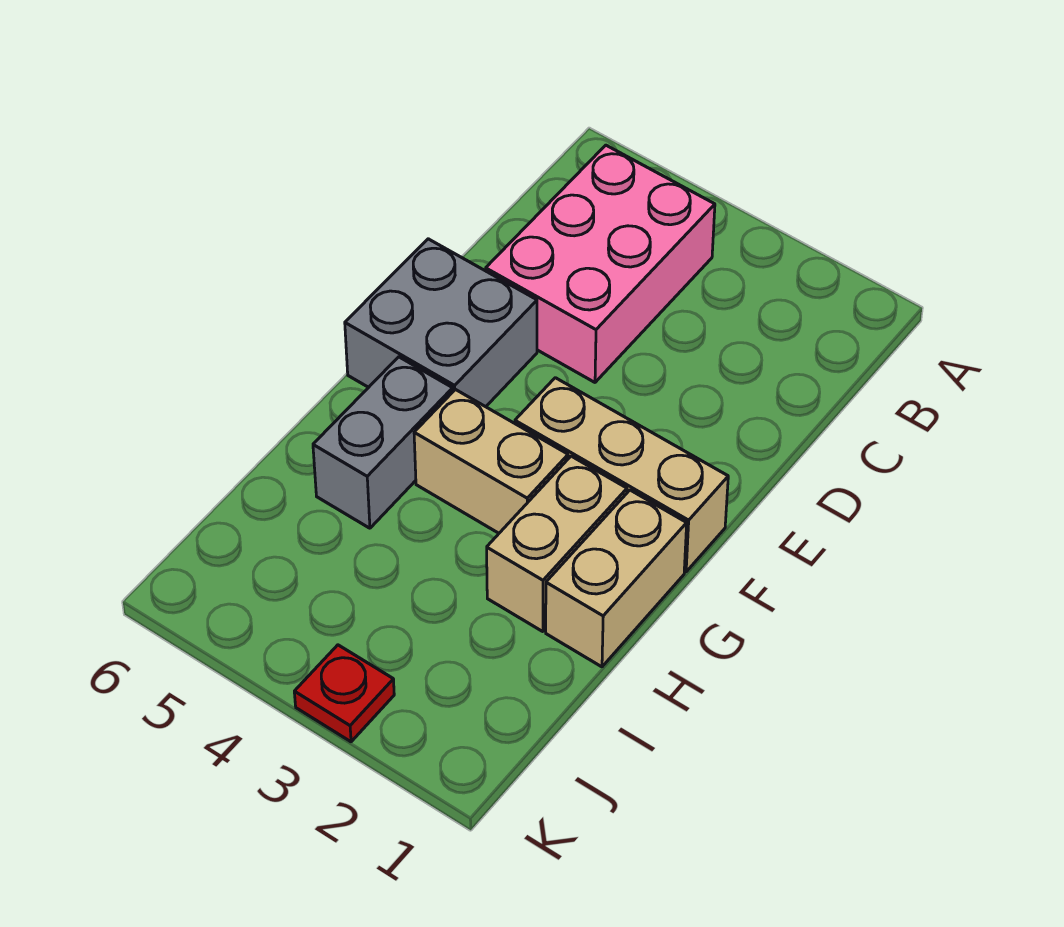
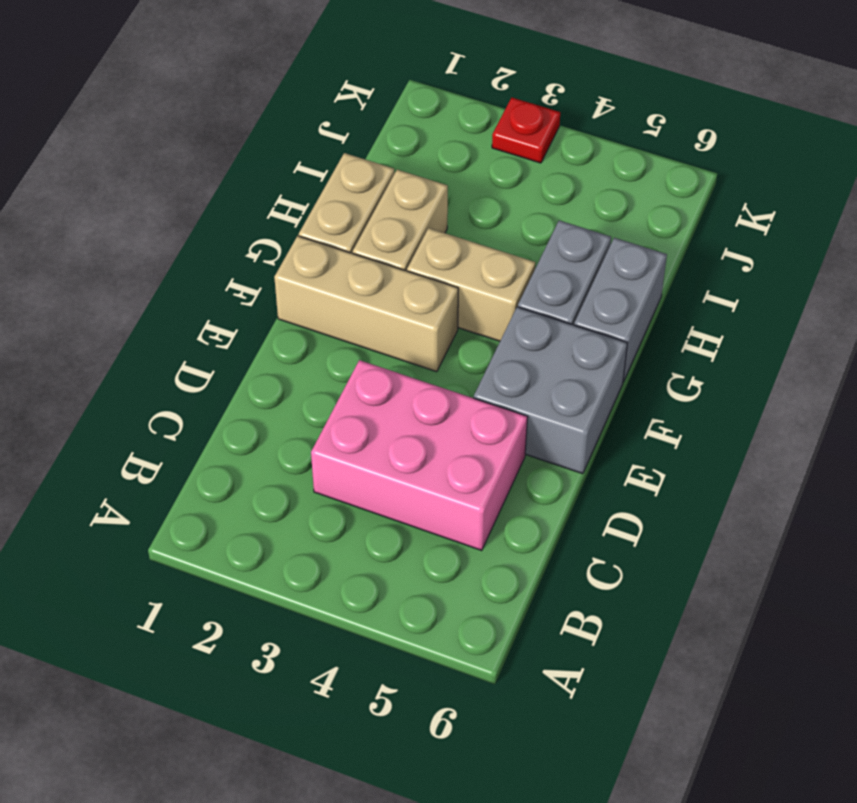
pink 2x3 brick [486,145,715,382] -> pink 2x3 brick turned to [311,360,528,550]
none -> grey 1x2 brick [574,238,667,382]

